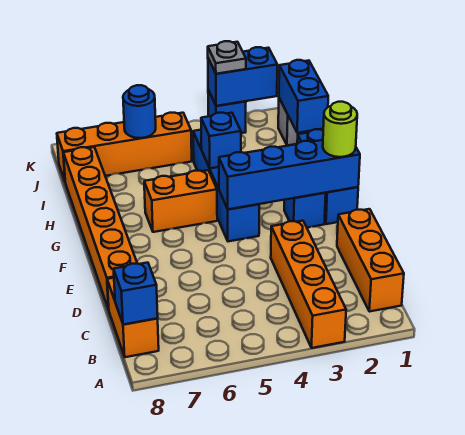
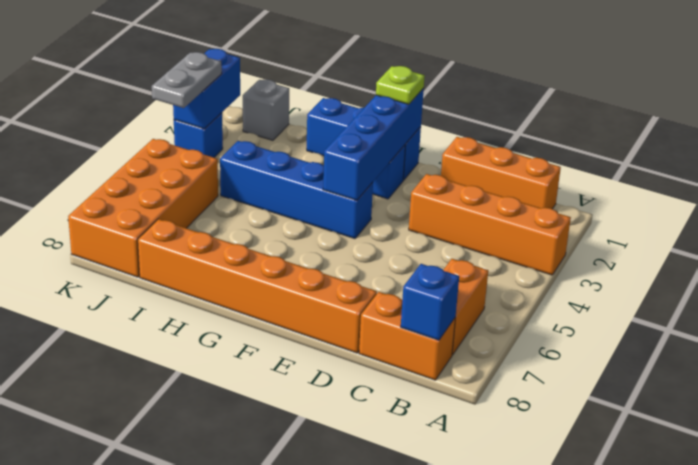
lime 1x1 round brick [323,102,357,157] -> lime 1x1 plate [376,66,425,104]
orange 1x2 brick [144,170,217,232] -> orange 1x2 brick moved to [444,259,488,355]
blue 1x1 brick [201,113,241,168] -> none
blue 1x2 brick [279,60,328,133] -> none
orange 1x4 brick [57,113,192,181] -> orange 2x4 brick [68,139,218,277]
blue 1x1 round brick [123,85,156,138] -> none
grey 1x1 plate [208,41,246,74] -> grey 1x2 plate [152,52,222,108]

